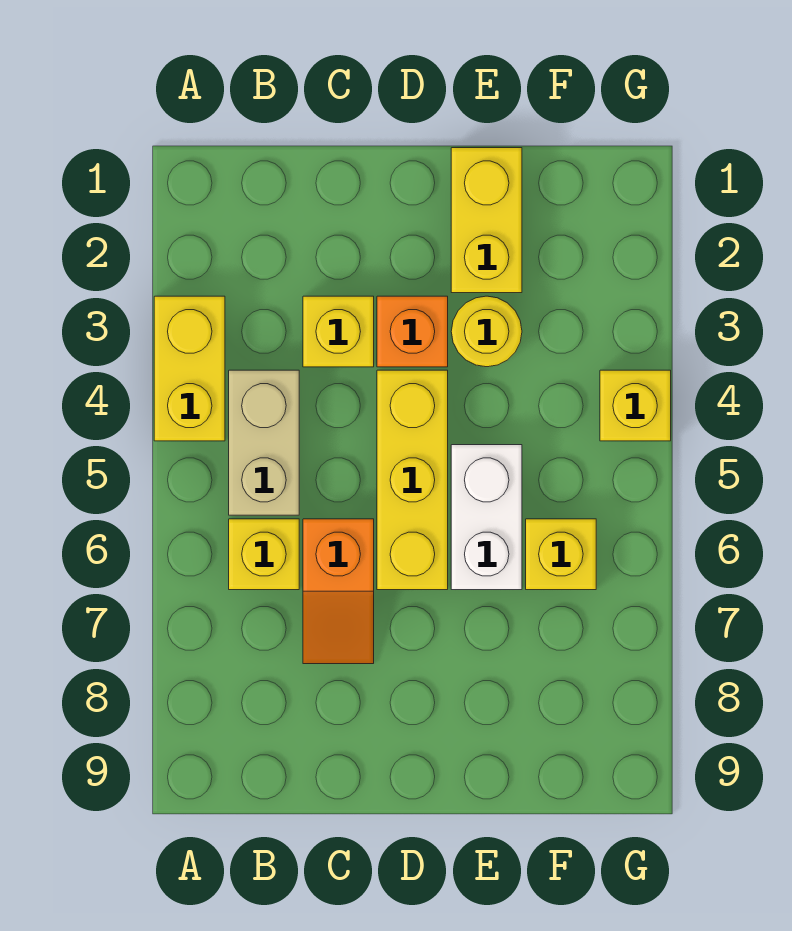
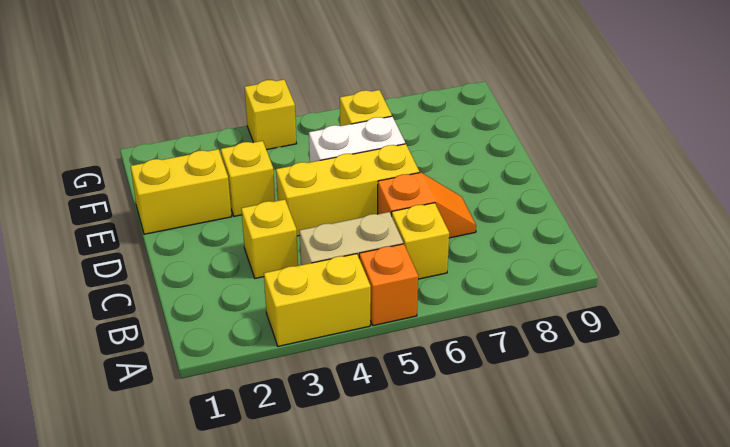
orange 1x1 brick [377,296,448,367] -> orange 1x1 brick moved to [359,244,418,326]
yellow 1x1 round brick [451,296,522,367] -> yellow 1x1 brick [221,141,275,216]

